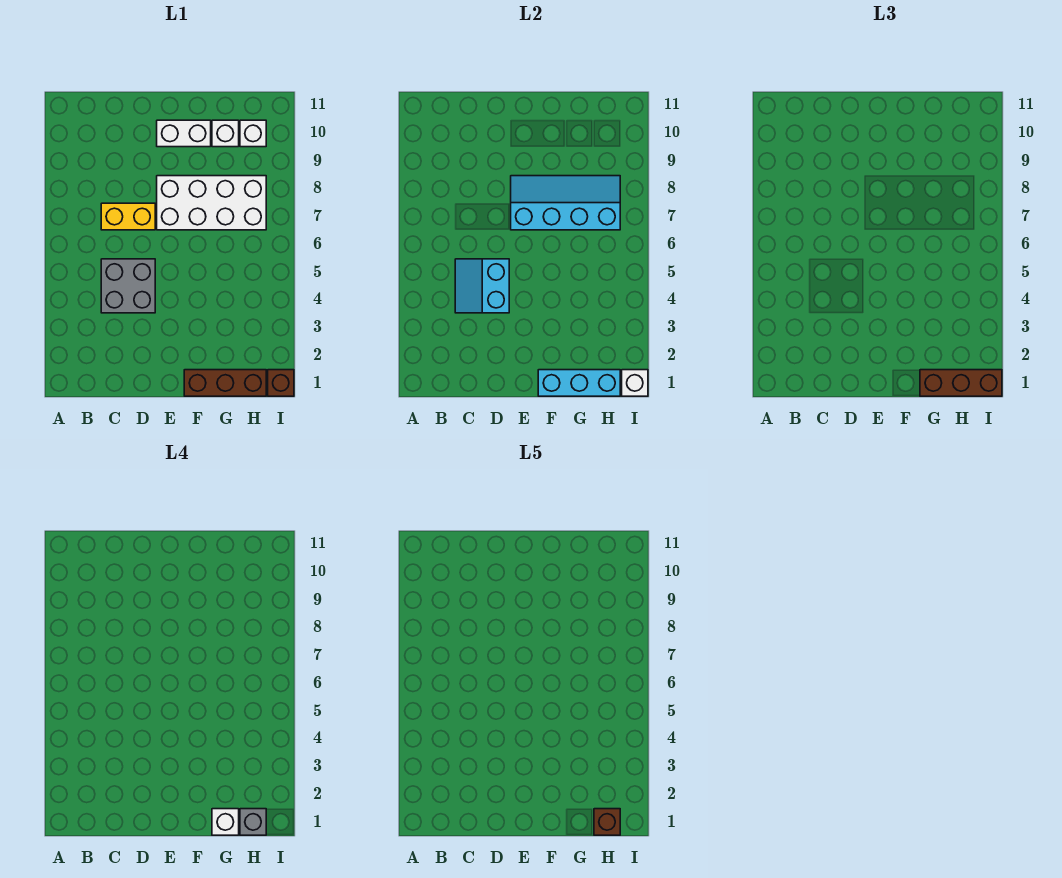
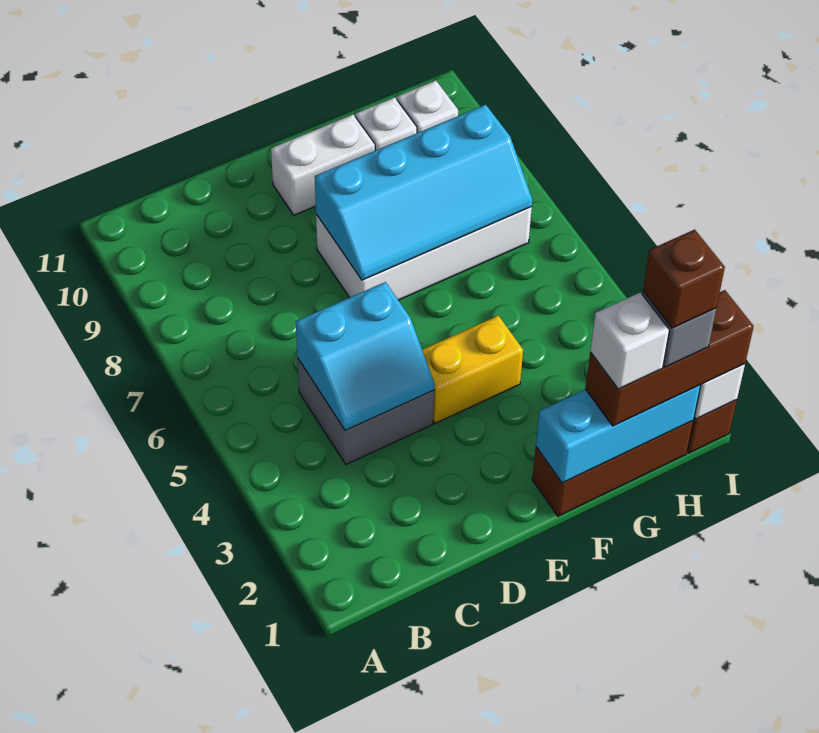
cyan 2x2 slope [455,259,509,313] -> cyan 2x2 slope turned to [296,282,435,431]
yellow 1x2 brick [101,203,155,230] -> yellow 1x2 brick moved to [422,315,523,423]
cyan 2x4 slope [511,176,620,230] -> cyan 2x4 slope turned to [315,105,532,280]

